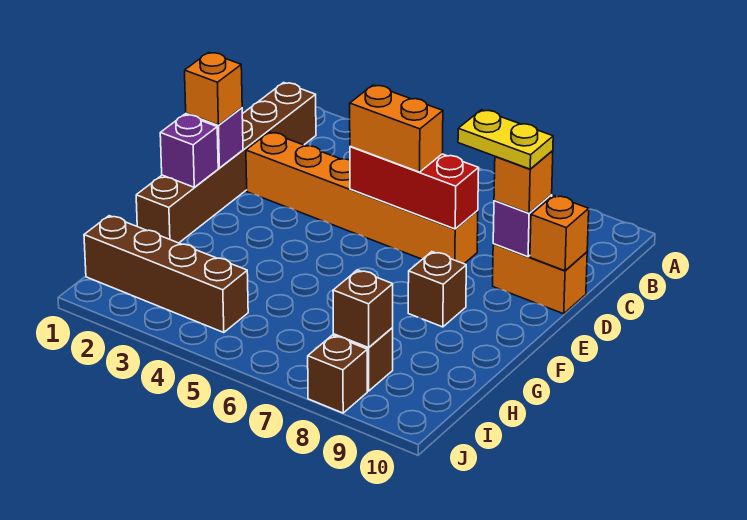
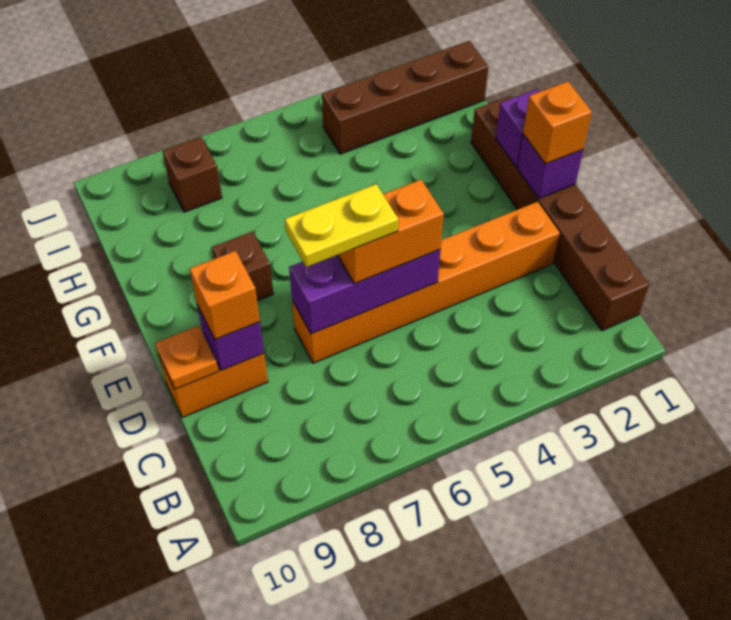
red 1x3 brick [350,146,479,229] -> purple 1x3 brick [289,250,441,334]
yellow 1x2 plate [458,110,553,169] -> yellow 1x2 plate moved to [285,184,398,267]
orange 1x1 brick [530,195,589,271] -> orange 1x1 plate [155,326,219,389]
brown 1x1 brick [333,270,393,348] -> none
brown 1x1 brick [308,335,367,413] -> none

